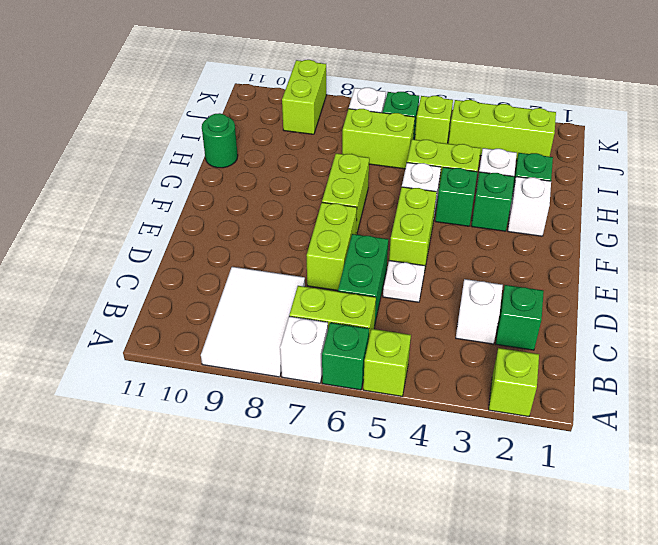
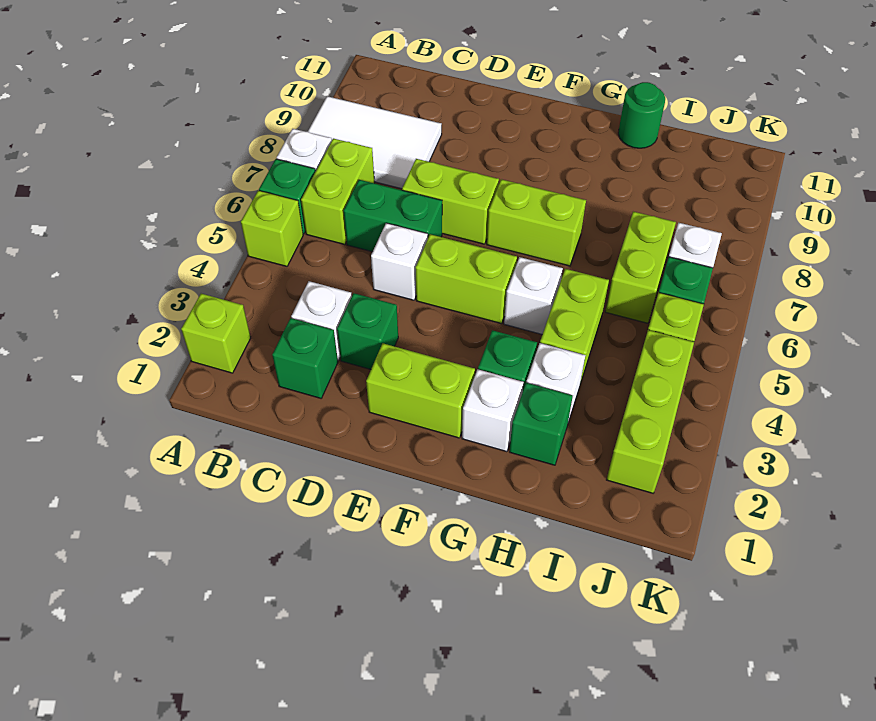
white 1x1 plate [383,261,425,302] -> white 1x1 brick [371,223,428,300]
green 1x1 brick [435,167,477,226] -> green 1x1 brick moved to [337,293,398,369]
lime 1x2 brick [282,60,327,134] -> lime 1x2 brick moved to [366,343,475,438]

